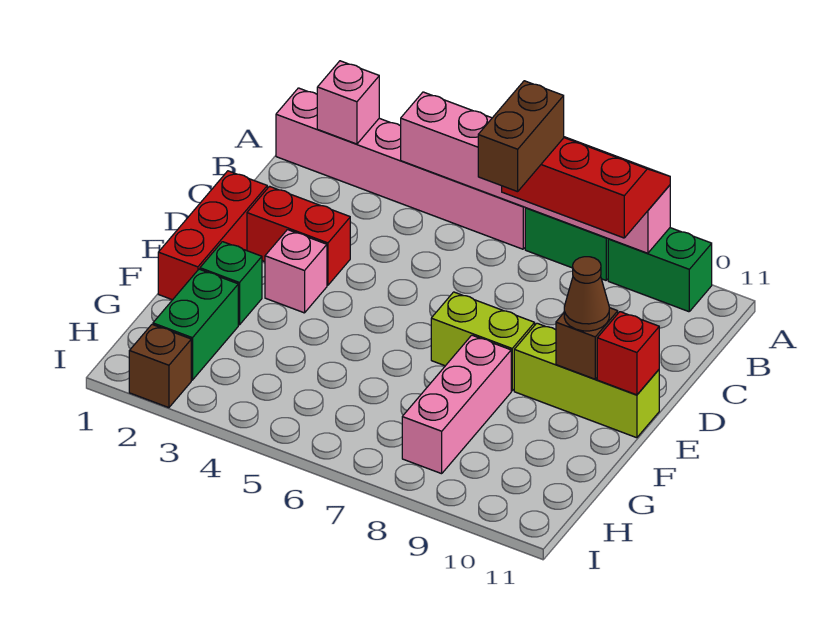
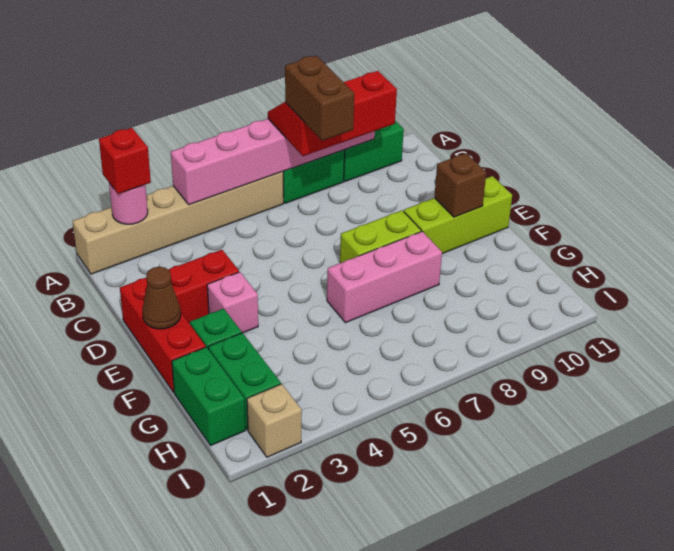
pink 1x6 brick [276,88,525,249] -> tan 1x6 brick [72,172,283,274]
pink 1x1 brick [317,61,379,144] -> pink 1x1 round brick [109,183,148,224]
brown 1x1 cone [564,257,609,331] -> brown 1x1 cone moved to [142,267,181,329]
red 1x1 brick [597,312,659,395] -> red 1x1 brick moved to [99,128,151,194]
pink 1x3 brick [402,335,511,474] -> pink 1x3 brick turned to [327,231,442,323]
none -> green 1x2 brick [172,347,245,446]
brown 1x1 brick [129,324,191,408] -> tan 1x1 brick [247,384,302,457]

